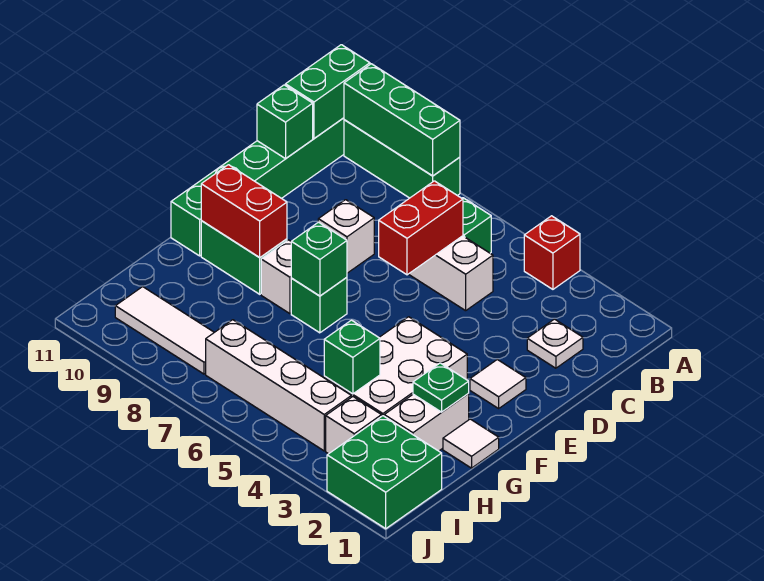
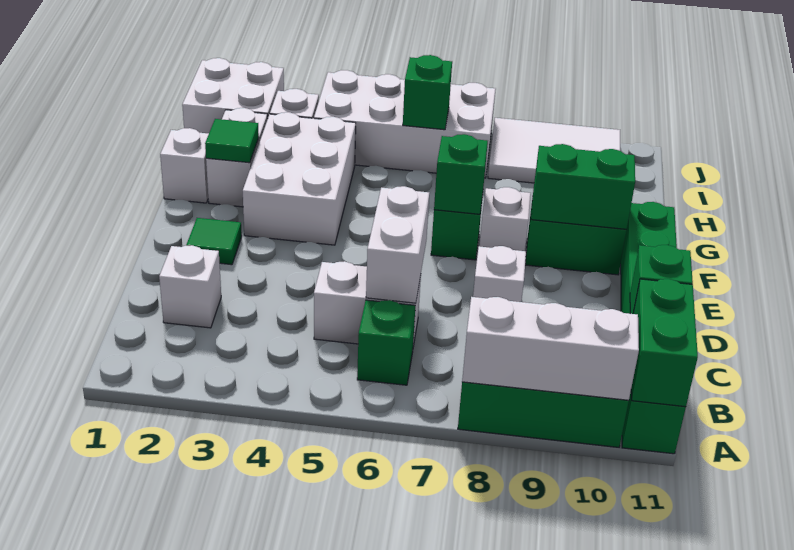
red 1x1 brick [524,216,580,289] -> none
green 1x3 brick [344,64,460,176] -> white 1x3 brick [462,297,639,401]
white 1x1 plate [527,319,583,368] -> white 1x1 brick [159,245,221,328]
red 1x2 brick [379,181,463,275] -> white 1x2 brick [366,186,429,303]
white 1x1 tile [470,360,526,408] -> green 1x1 tile [186,218,242,265]
red 1x2 brick [201,165,287,258] -> green 1x2 brick [531,144,635,229]
white 1x1 tile [443,419,499,468] -> white 1x1 brick [160,128,209,203]
green 1x1 plate [413,363,469,412] -> green 1x1 tile [205,119,259,163]
green 1x1 brick [324,320,380,394] -> green 1x1 brick moved to [403,55,452,130]
green 2x2 brick [327,416,442,529] -> white 2x2 brick [182,58,284,133]
white 1x4 brick [206,320,351,451] -> white 2x4 brick [314,70,496,178]
white 1x3 tile [115,287,214,374] -> white 2x3 tile [488,118,620,183]

